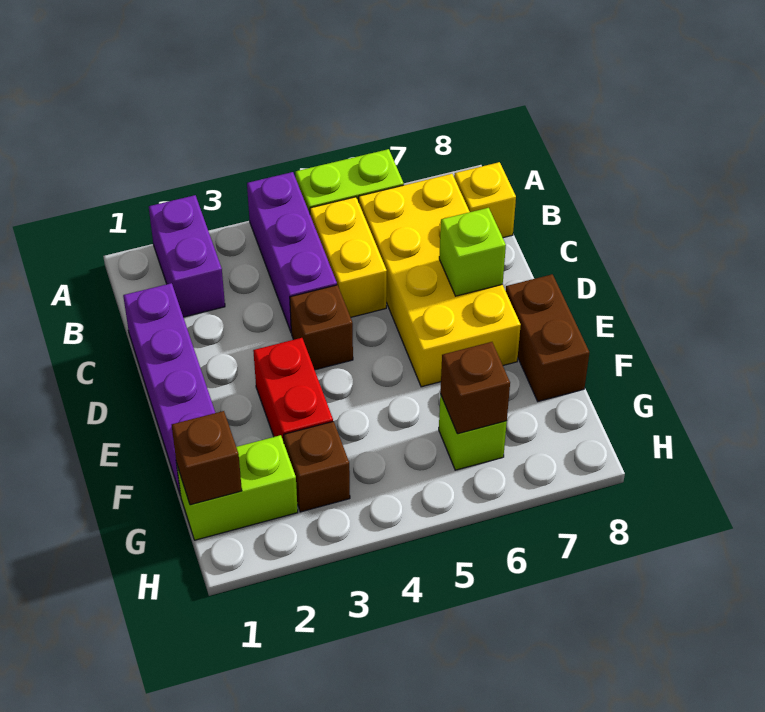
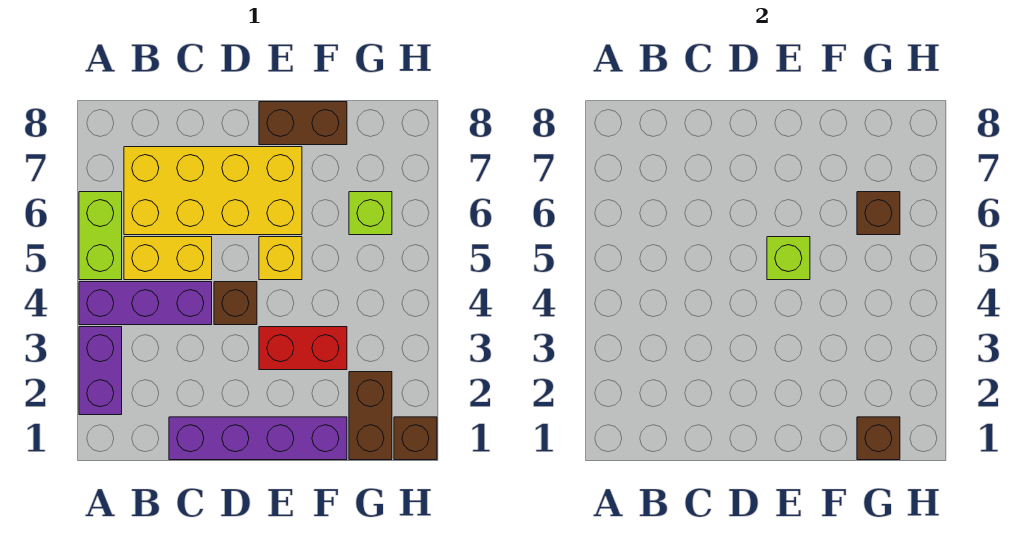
purple 1x2 brick [149,195,225,317] -> purple 1x2 brick turned to [79,327,122,415]
yellow 1x1 brick [454,162,516,238] -> yellow 1x1 brick moved to [259,237,302,280]
lime 1x1 brick [439,208,506,296] -> lime 1x1 brick moved to [767,237,810,280]
lime 1x2 brick [177,435,298,540] -> brown 1x2 brick [349,372,392,460]
brown 1x1 brick [284,421,350,512] -> brown 1x1 brick moved to [394,417,437,460]

